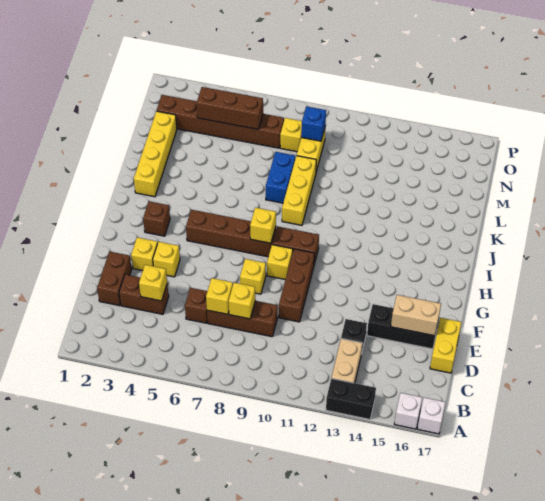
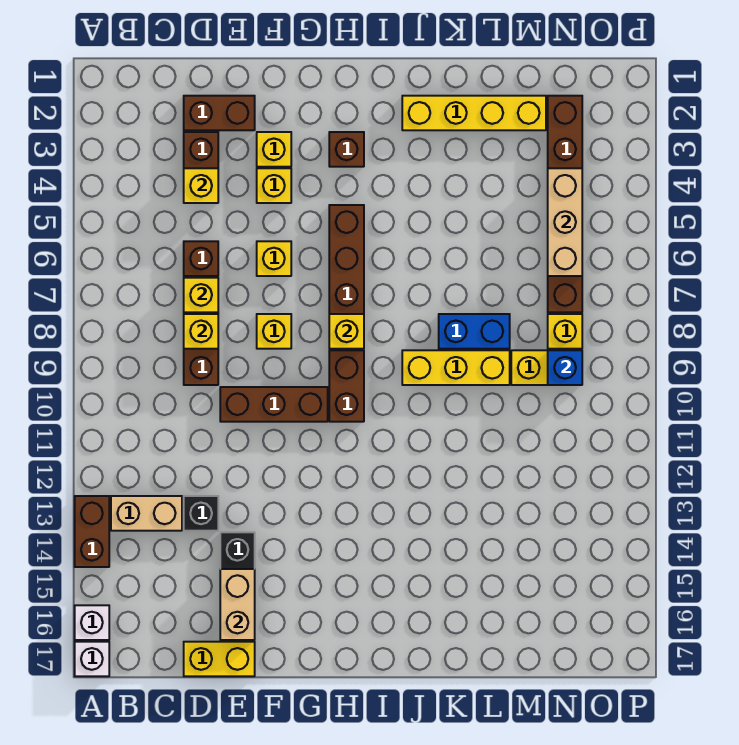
black 1x2 brick [326,378,376,419] -> brown 1x2 brick [75,496,109,567]
yellow 1x1 brick [267,245,293,279] -> yellow 1x1 brick moved to [257,241,291,276]
brown 1x3 brick [197,87,263,129] -> tan 1x3 brick [548,168,582,276]

